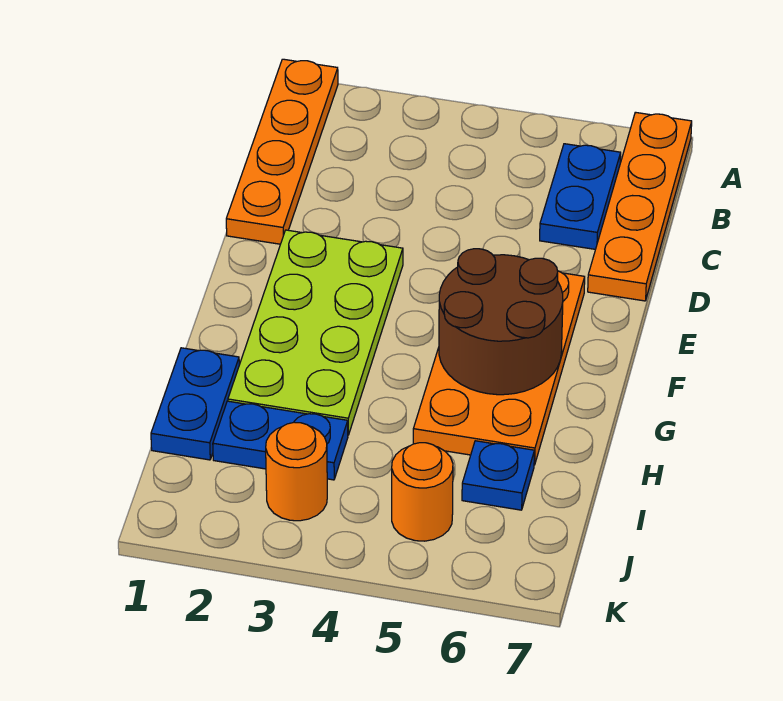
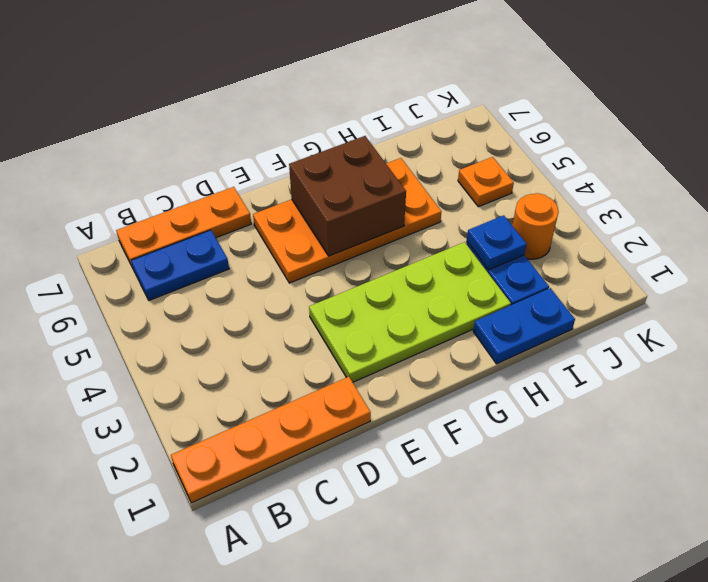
orange 1x4 plate [588,112,692,301] -> orange 1x3 plate [116,187,251,268]
brown 2x2 round brick [439,249,563,395] -> brown 2x2 brick [289,136,406,256]
blue 1x1 plate [462,441,534,510] -> blue 1x1 plate moved to [467,215,527,270]
orange 1x1 round brick [392,443,453,541] -> orange 1x1 plate [458,157,514,207]

